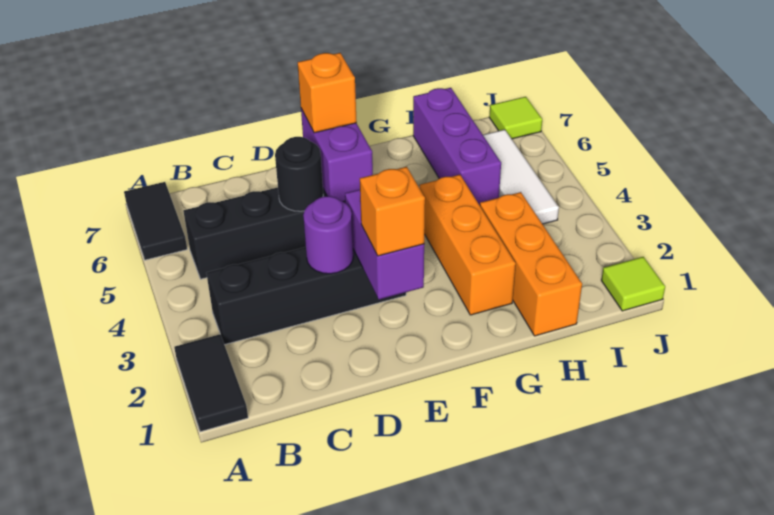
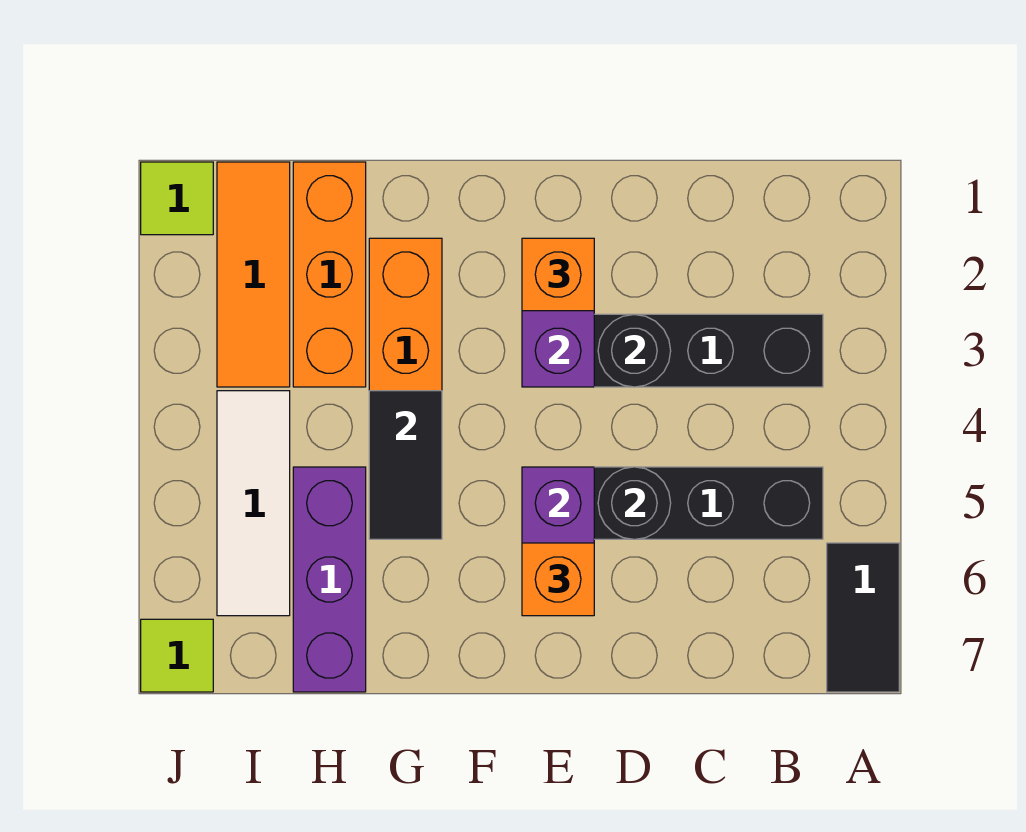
black 1x2 tile [174,334,248,432] -> black 1x2 tile moved to [369,391,442,539]
purple 1x1 round brick [303,196,353,274] -> black 1x1 round brick [598,315,671,387]
none -> orange 1x3 tile [217,162,290,387]

